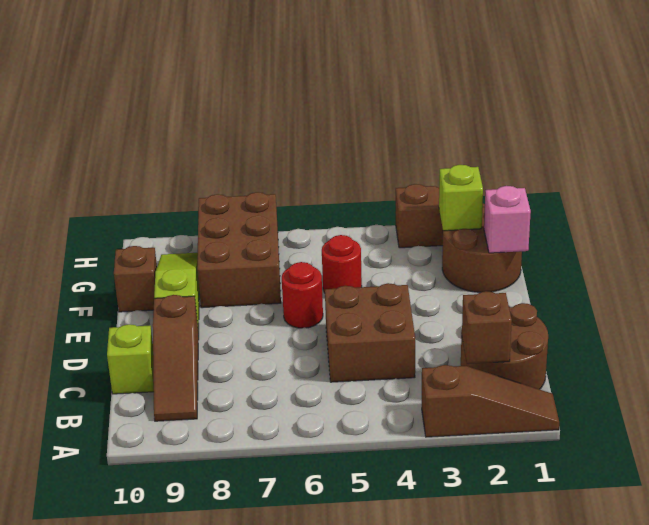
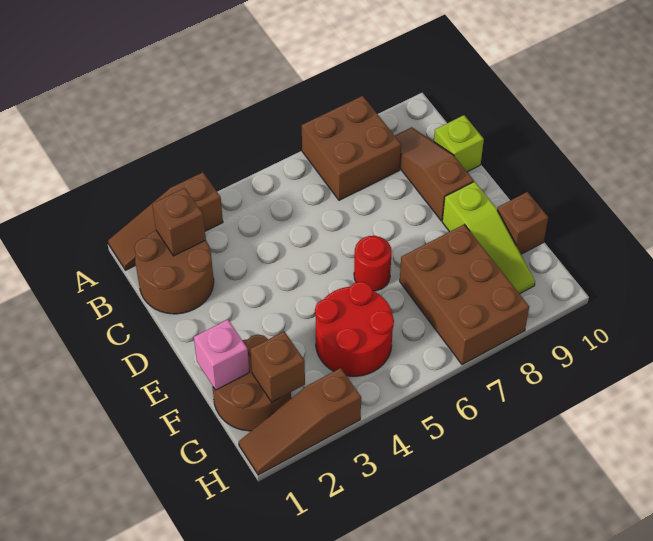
brown 2x2 brick [325,283,415,382] -> brown 2x2 brick moved to [302,96,401,200]
red 1x1 round brick [322,235,362,293] -> red 2x2 round brick [315,282,394,376]
lime 1x1 brick [439,165,483,231] -> brown 1x1 brick [250,331,305,402]

